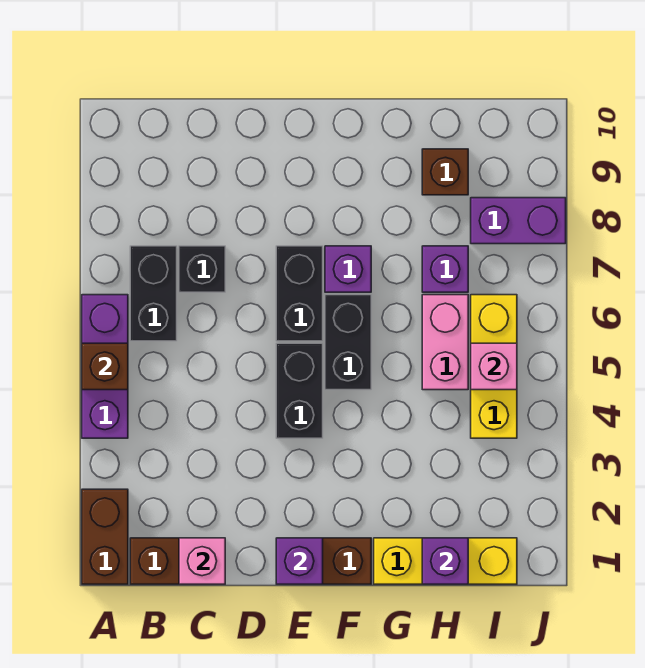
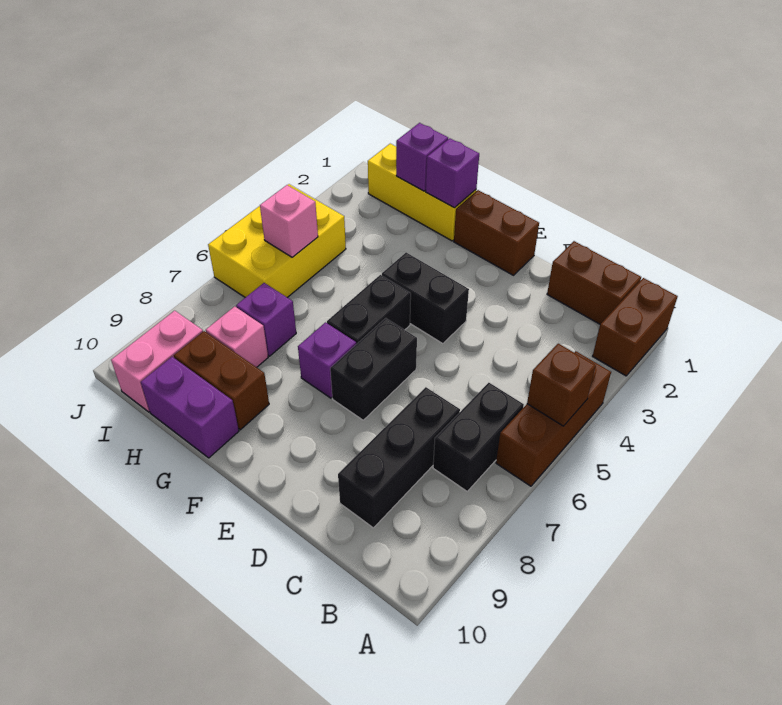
purple 1x3 brick [82,295,128,438] -> brown 1x3 brick [496,351,611,486]
pink 1x1 brick [179,538,225,584] -> pink 1x1 brick moved to [206,306,268,367]
black 1x1 brick [179,246,225,292] -> black 1x3 brick [338,387,460,528]
purple 1x1 brick [276,538,323,584] -> purple 1x1 brick moved to [426,138,479,208]
black 1x2 brick [276,343,323,438] -> black 1x2 brick turned to [382,252,469,344]
pink 1x2 brick [422,295,468,390] -> pink 1x2 brick moved to [111,311,203,412]
brown 1x1 brick [422,149,468,195] -> brown 1x2 brick [174,331,269,430]
yellow 1x3 brick [471,295,517,438] -> yellow 2x3 brick [208,184,346,298]
purple 1x2 brick [471,198,566,244] -> purple 1x2 brick moved to [141,357,239,458]

